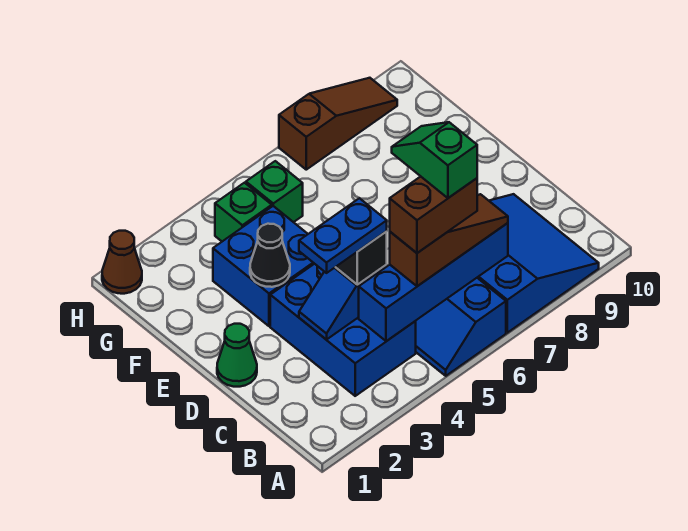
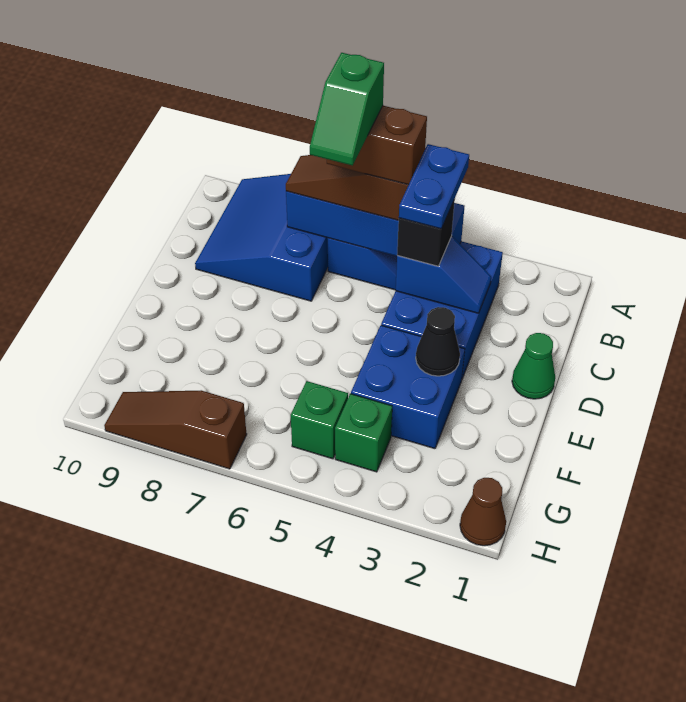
blue 1x2 plate [299,198,387,273] -> blue 1x2 plate turned to [399,144,469,229]

